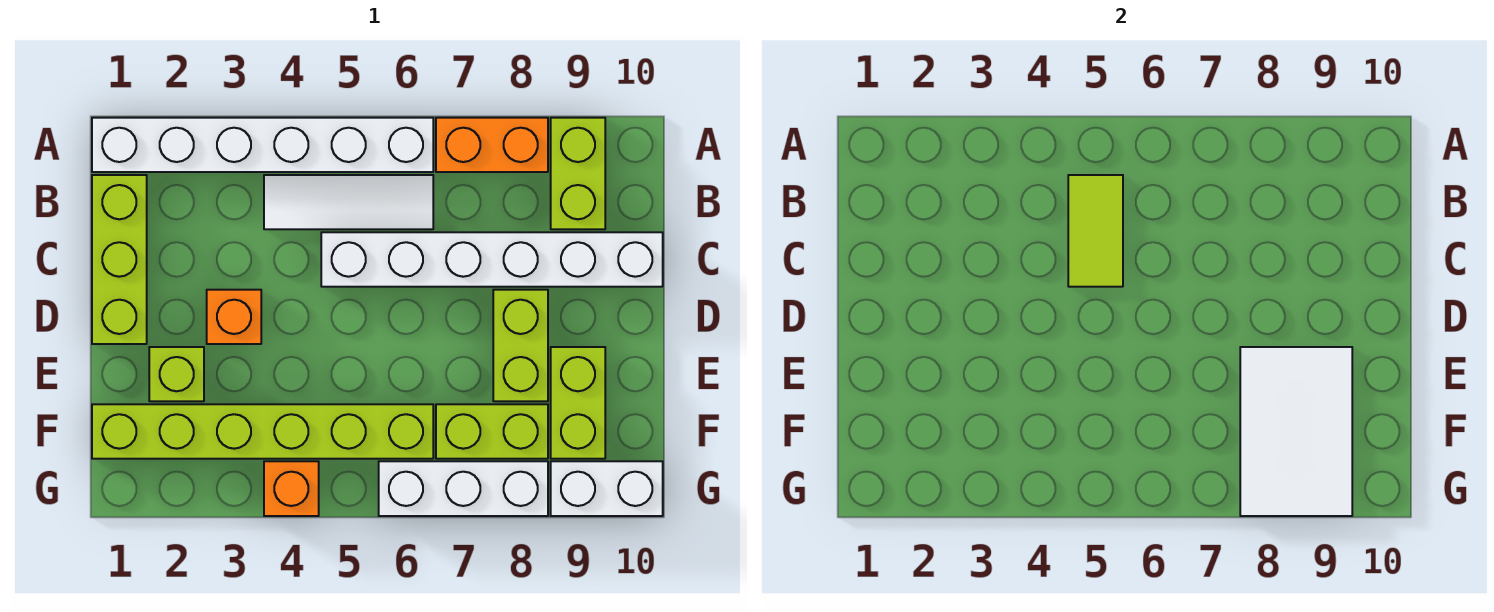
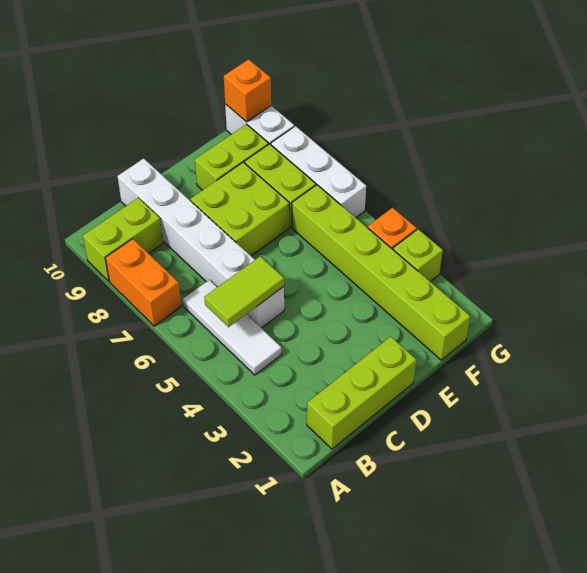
white 1x6 brick [92,118,433,172] -> none
orange 1x1 brick [207,290,261,344] -> orange 1x1 brick moved to [224,59,271,122]
lime 1x2 brick [493,290,548,401] -> lime 2x2 brick [190,162,289,256]
lime 1x1 brick [149,347,204,401] -> lime 1x1 brick moved to [393,229,443,282]
white 2x3 tile [1240,347,1352,516] -> none

